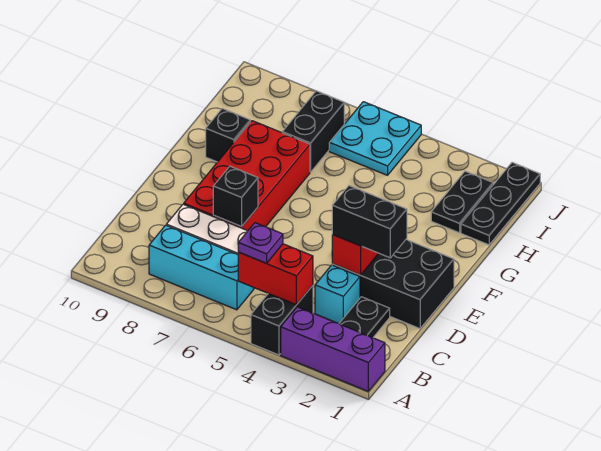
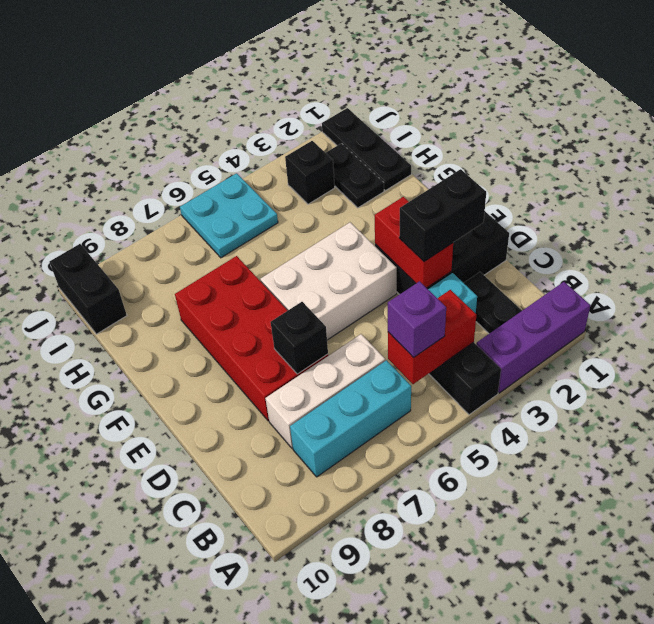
purple 1x1 plate [238,223,283,263] -> purple 1x1 brick [388,281,446,358]
none -> white 2x3 brick [260,222,397,340]
black 1x1 brick [206,108,250,162] -> black 1x1 brick moved to [285,141,335,204]
black 1x2 brick [282,91,344,172] -> black 1x2 brick moved to [50,244,127,334]

